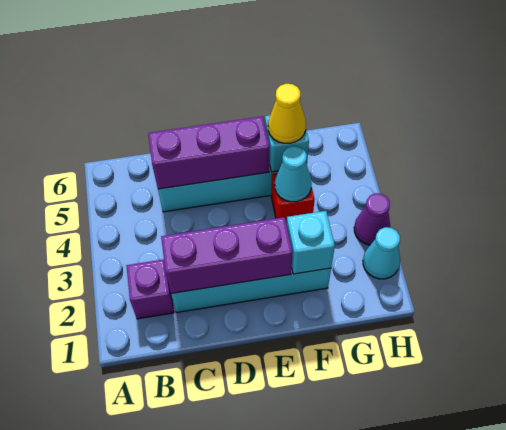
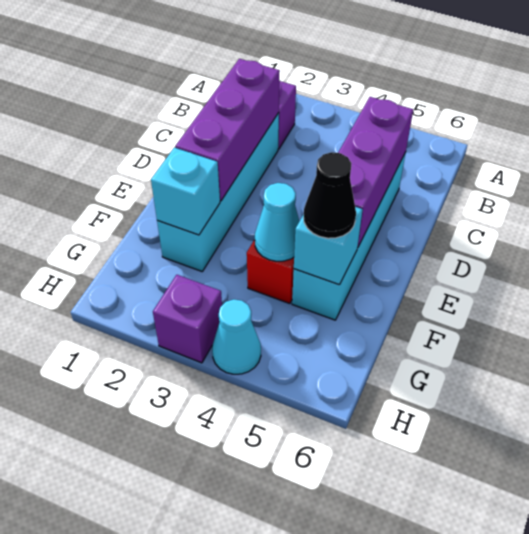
yellow 1x1 cone [268,84,306,143] -> black 1x1 cone [304,152,356,238]
cyan 1x1 cone [363,227,400,279] -> cyan 1x1 cone moved to [212,299,261,374]
purple 1x1 cone [354,193,391,245] -> purple 1x1 brick [153,275,222,363]

